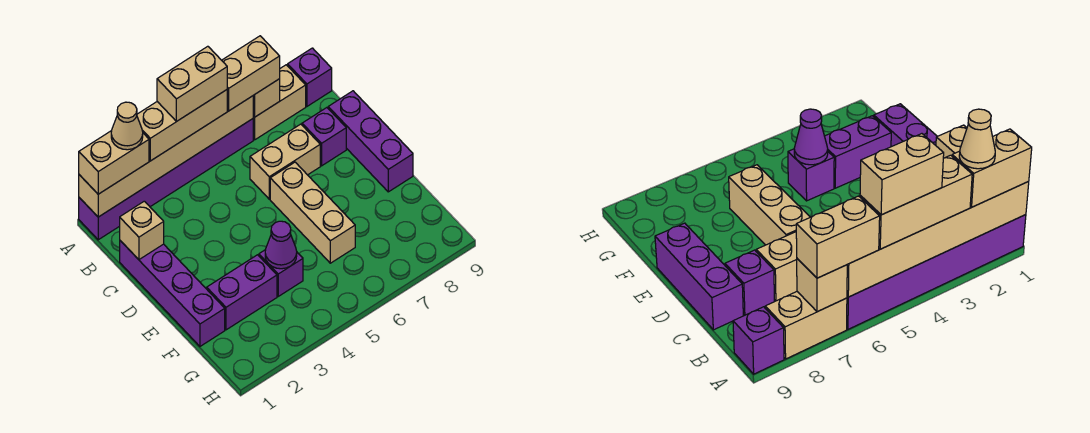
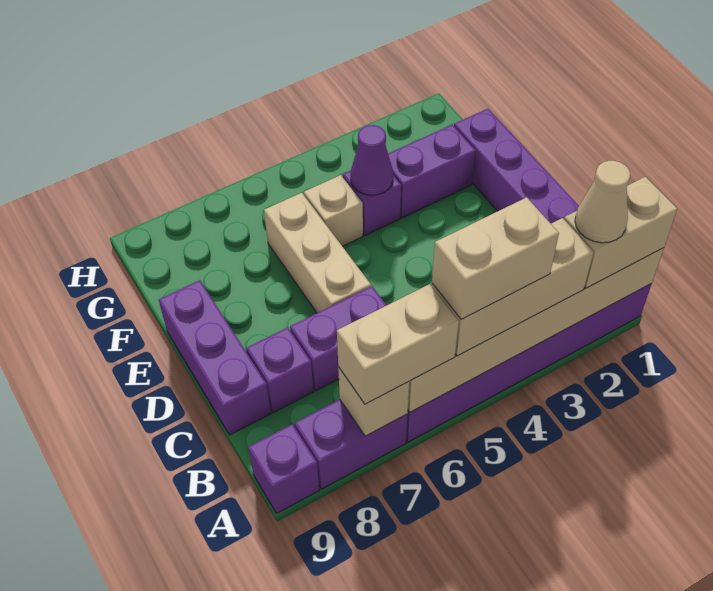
tan 1x2 brick [253,65,306,140] -> purple 1x2 brick [295,400,408,489]
tan 1x1 brick [120,201,164,259] -> tan 1x1 brick moved to [304,175,363,246]
tan 1x2 brick [250,124,320,199] -> purple 1x2 brick [290,286,387,391]

